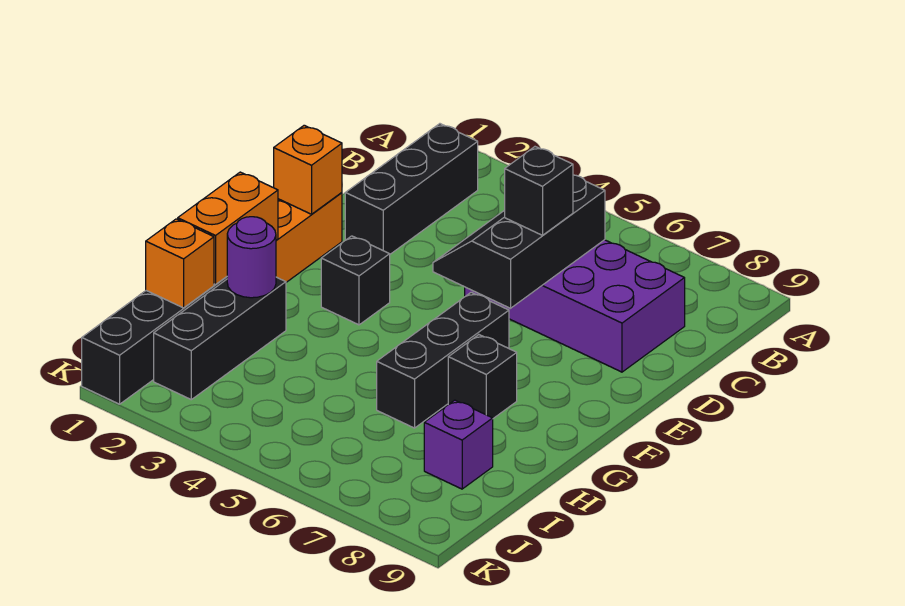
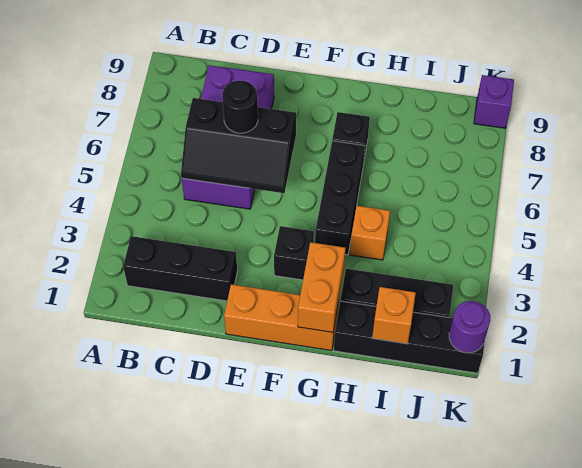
black 1x1 brick [505,147,573,235] -> black 1x1 round brick [222,81,258,133]
orange 1x1 brick [274,125,342,214] -> orange 1x1 brick moved to [350,206,390,260]
black 1x3 brick [377,292,509,428] -> black 1x3 brick turned to [315,141,365,255]
orange 1x2 brick [178,172,278,284] -> orange 1x2 brick turned to [298,242,345,332]
purple 1x1 round brick [227,217,276,298] -> purple 1x1 round brick moved to [449,301,490,353]
purple 1x1 brick [424,400,493,489] -> purple 1x1 brick moved to [474,75,514,128]

